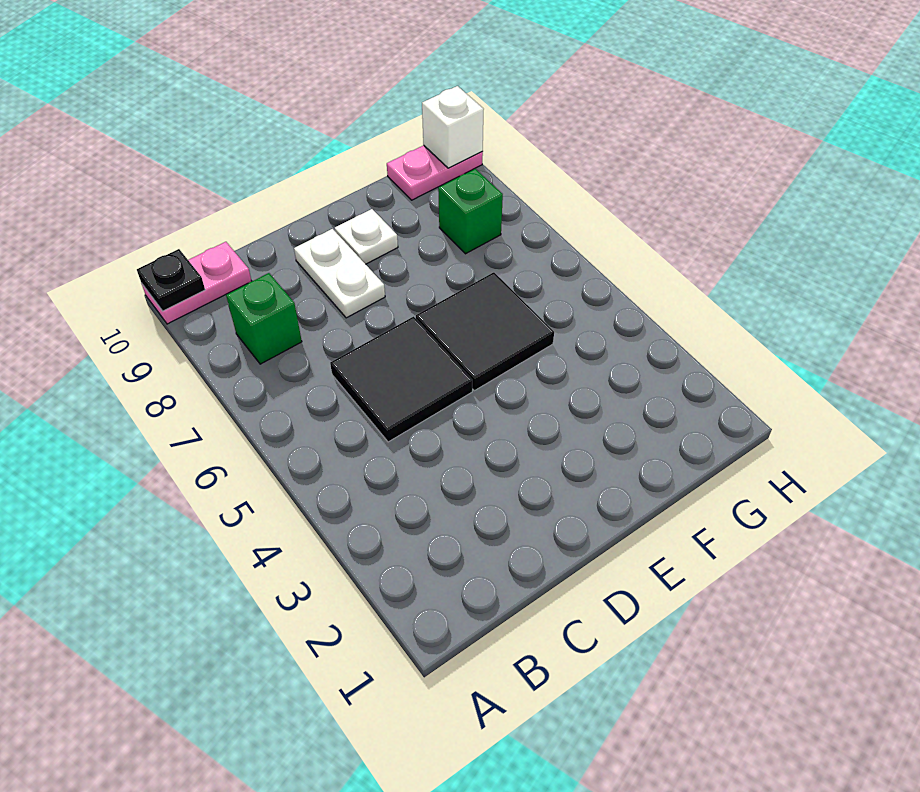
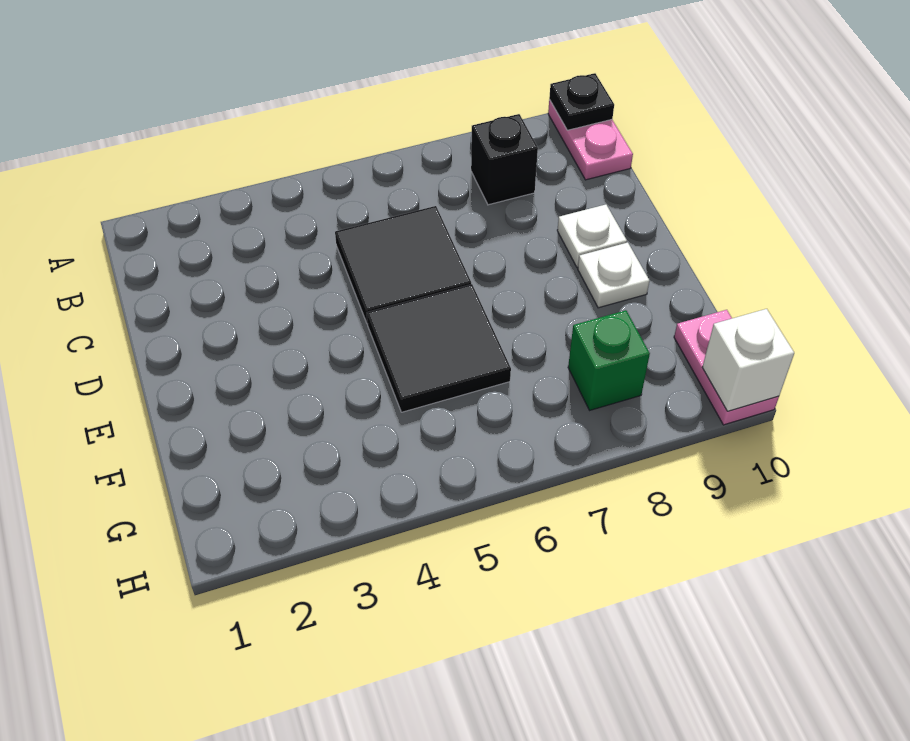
green 1x1 brick [226,273,302,364] -> black 1x1 brick [471,114,538,205]
white 1x2 plate [294,229,385,318] -> white 1x1 plate [557,205,627,267]

